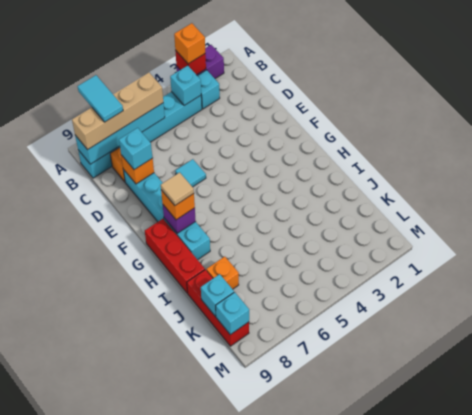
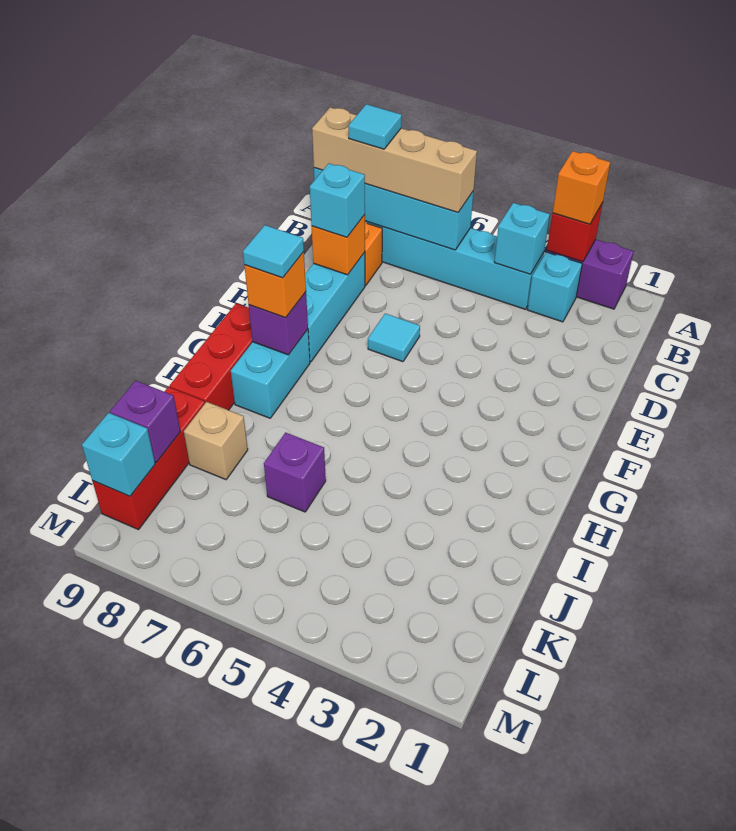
cyan 1x2 tile [78,75,123,122] -> cyan 1x1 tile [349,104,402,149]
tan 1x1 tile [161,172,194,205] -> cyan 1x1 tile [243,225,304,278]
none -> purple 1x1 brick [264,433,326,512]
orange 1x1 brick [206,257,239,289] -> tan 1x1 brick [184,402,248,480]
cyan 1x1 brick [201,274,234,317] -> purple 1x1 brick [110,381,180,462]

